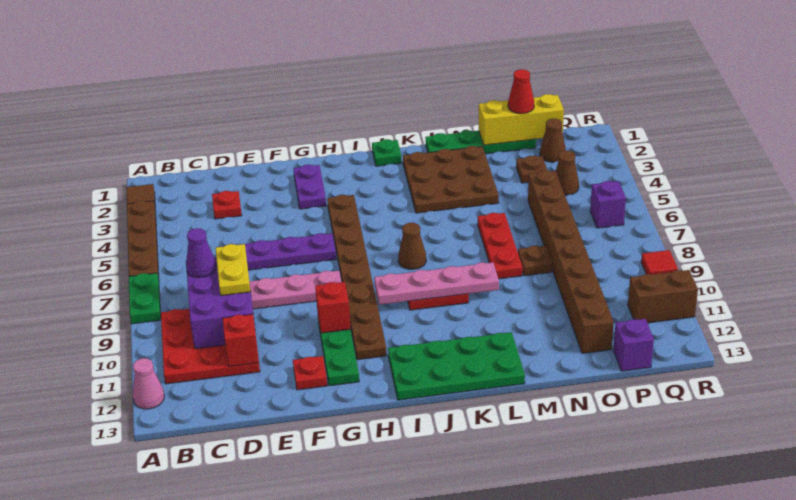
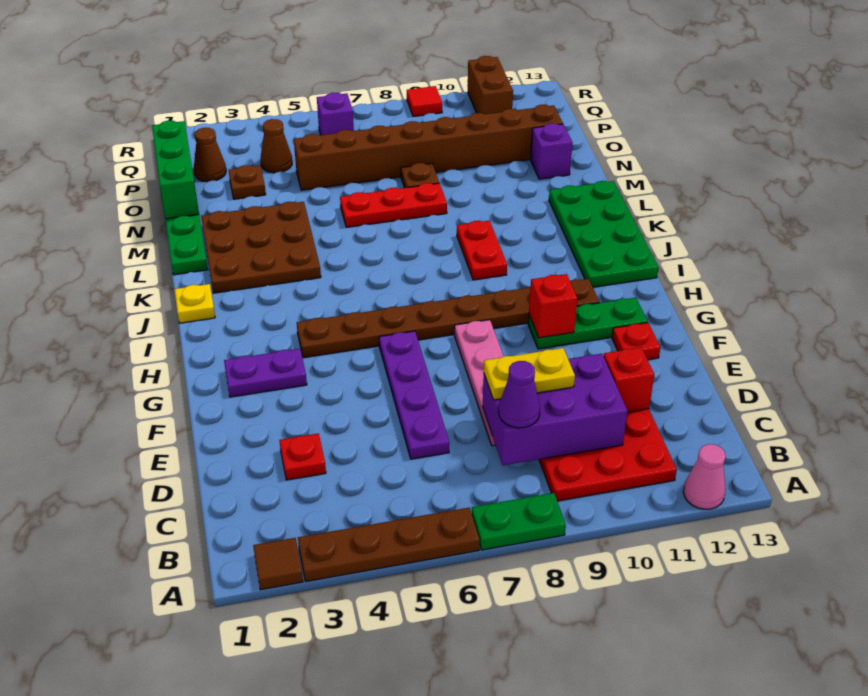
pink 1x4 plate [374,262,499,305] -> none
green 1x1 plate [372,139,402,166] -> yellow 1x1 plate [174,284,215,323]
brown 1x1 cone [398,223,426,269] -> none
yellow 1x3 brick [479,94,564,145] -> green 1x3 brick [152,121,199,219]
red 1x1 cone [508,69,534,114] -> none
purple 1x1 brick [613,319,654,371] -> purple 1x1 brick moved to [531,123,573,179]

